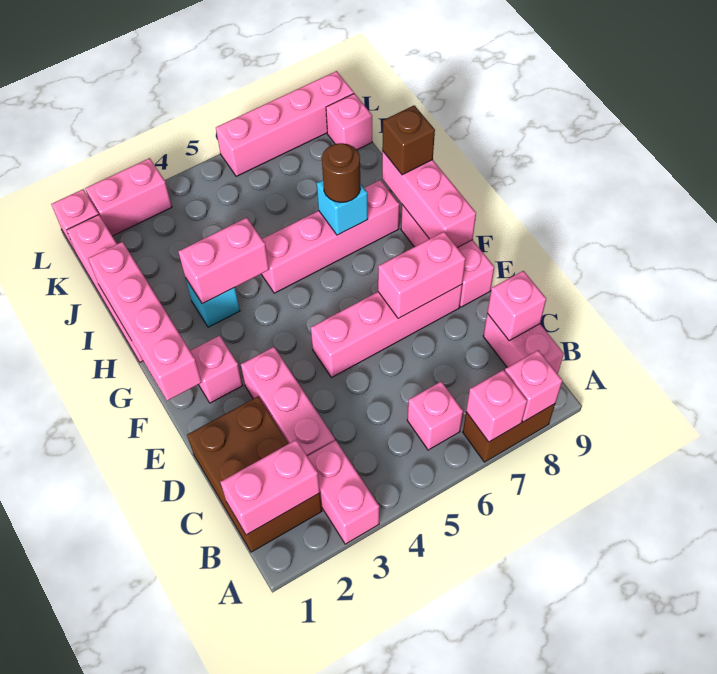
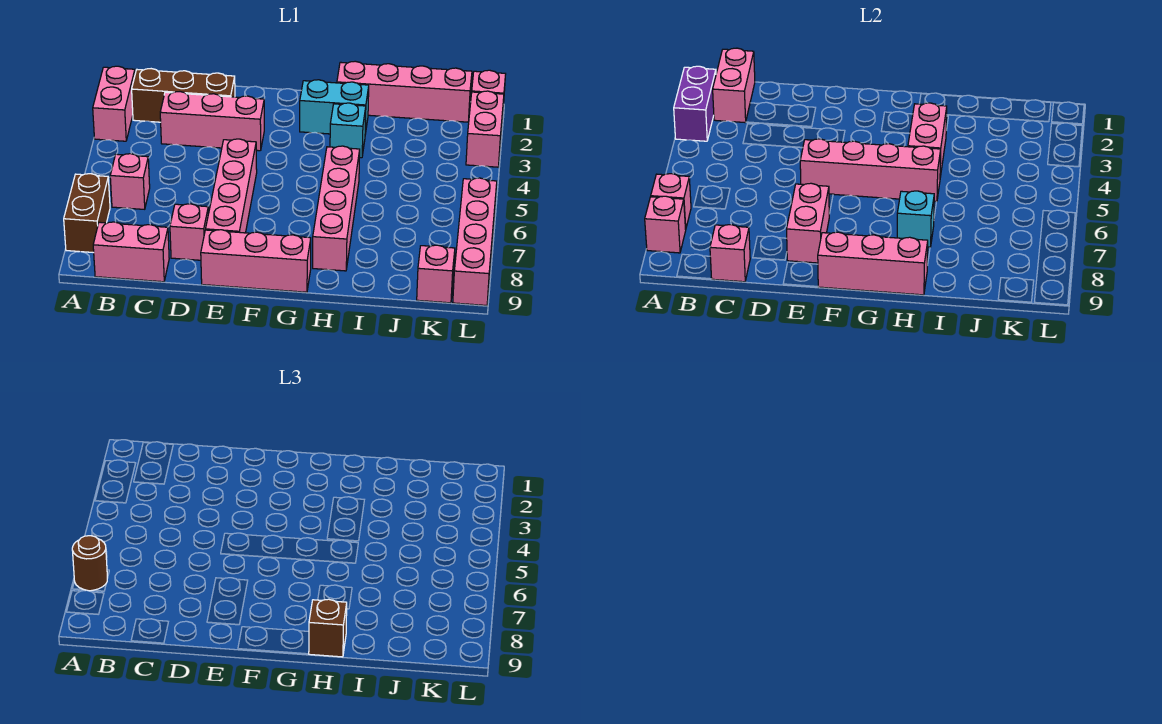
none -> purple 1x2 brick [674,66,716,141]
pink 1x2 brick [307,440,379,544] -> pink 1x2 brick turned to [93,66,135,141]
brown 2x3 brick [187,396,322,552] -> brown 1x3 brick [132,69,235,122]
pink 1x4 brick [88,242,202,401] -> pink 1x4 brick moved to [800,139,941,202]
pink 1x1 brick [190,335,243,403] -> pink 1x1 brick moved to [170,204,208,260]
none -> cyan 1x2 brick [300,80,369,134]
brown 1x1 round brick [322,143,360,202] -> brown 1x1 round brick moved to [72,536,107,591]

